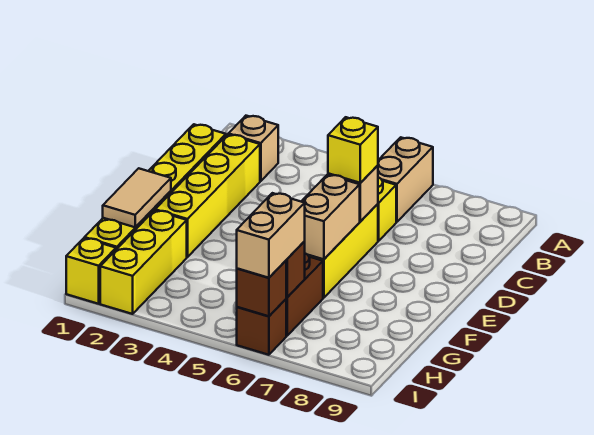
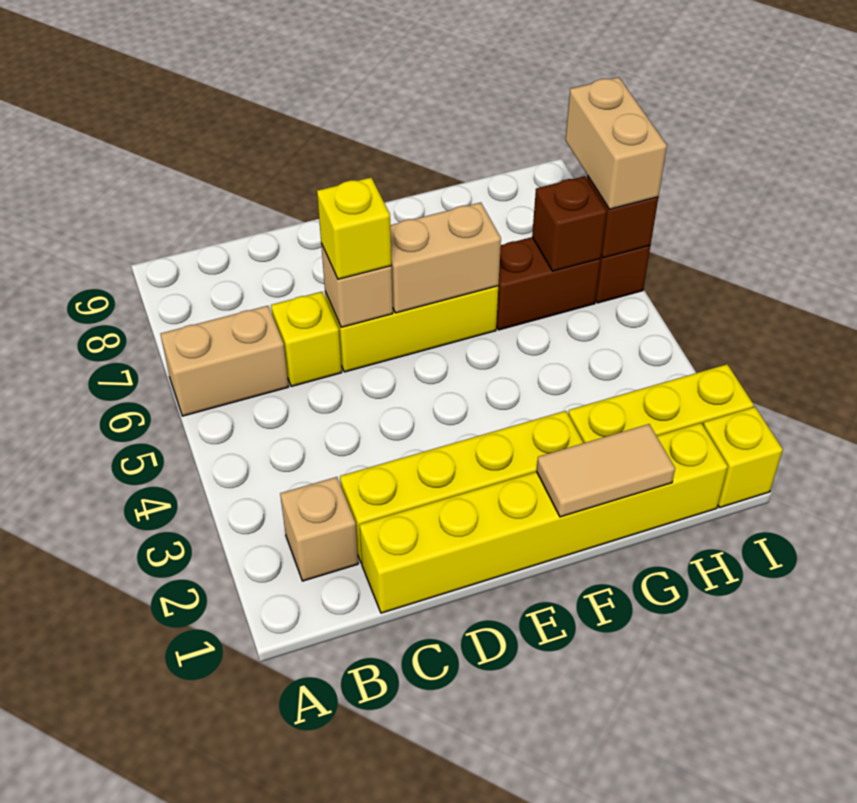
tan 1x2 brick [237,193,305,278] -> tan 1x2 brick turned to [565,77,667,209]

